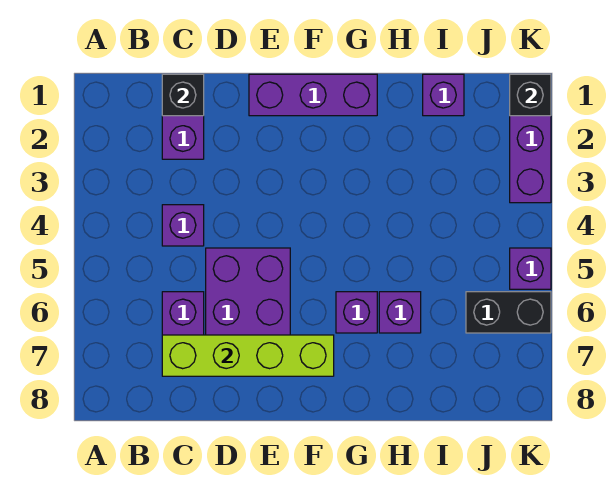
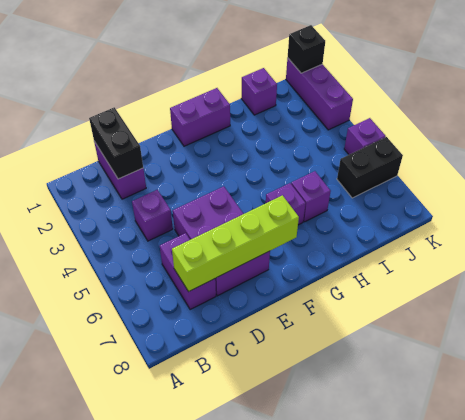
black 1x1 brick [162,74,204,116] -> black 1x2 brick [89,107,143,179]
purple 1x3 brick [249,74,377,116] -> purple 1x2 brick [170,88,230,146]

